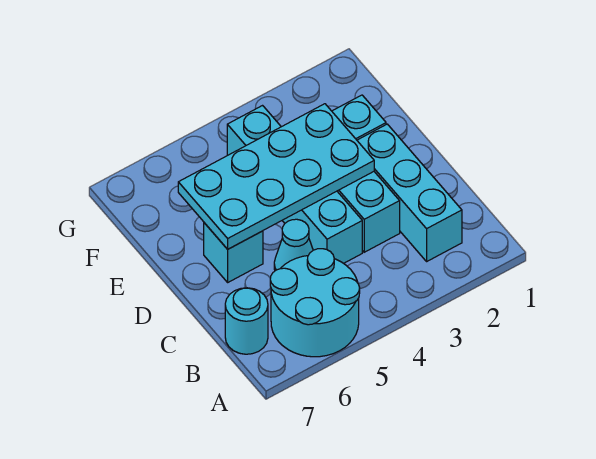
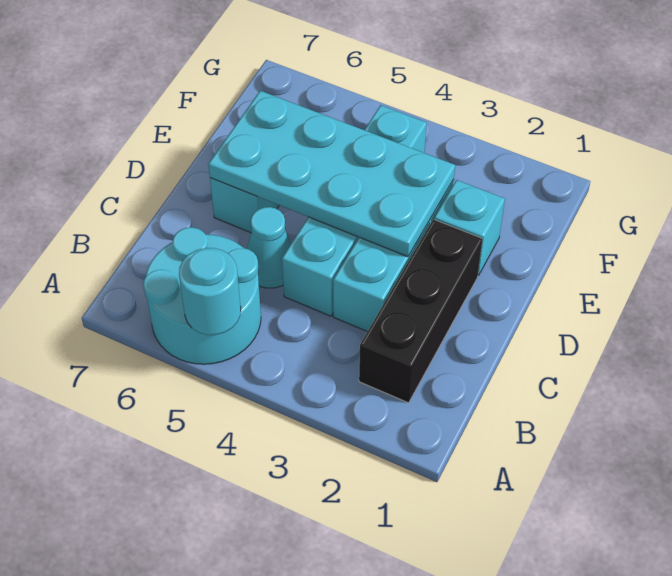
cyan 1x3 brick [357,124,462,261] -> black 1x3 brick [359,220,482,403]
cyan 1x1 round brick [225,288,268,354] -> cyan 1x1 round brick moved to [179,248,241,335]

